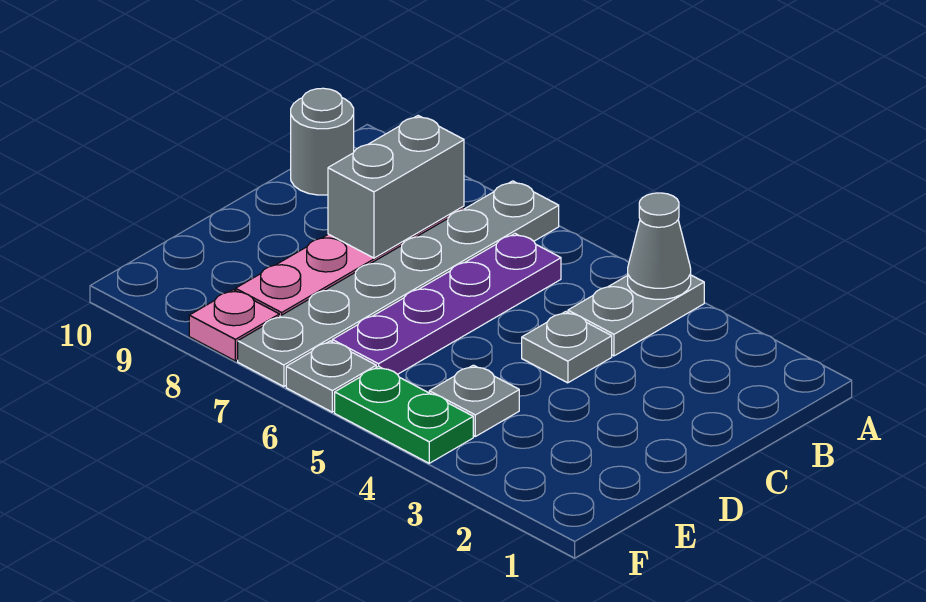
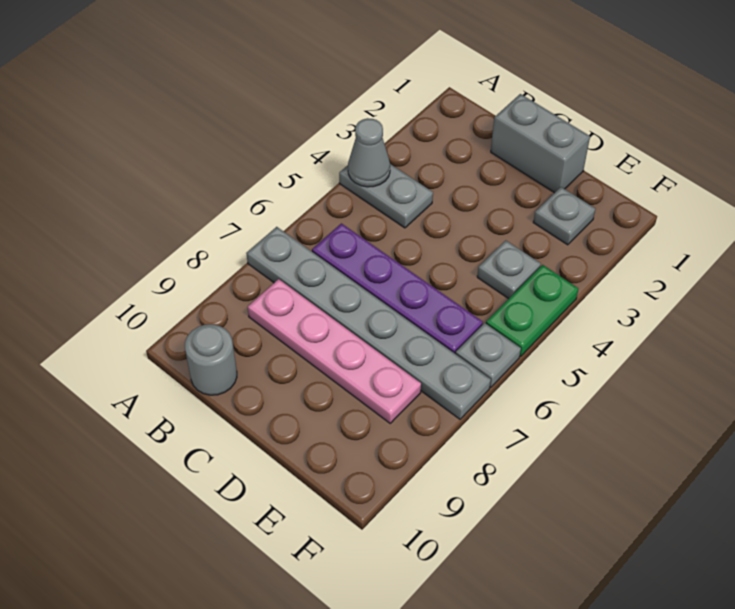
grey 1x2 brick [328,116,464,258] -> grey 1x2 brick moved to [491,94,590,193]
grey 1x1 plate [522,312,612,383] -> grey 1x1 plate moved to [533,187,595,245]
pink 1x1 plate [189,290,279,361] -> none

